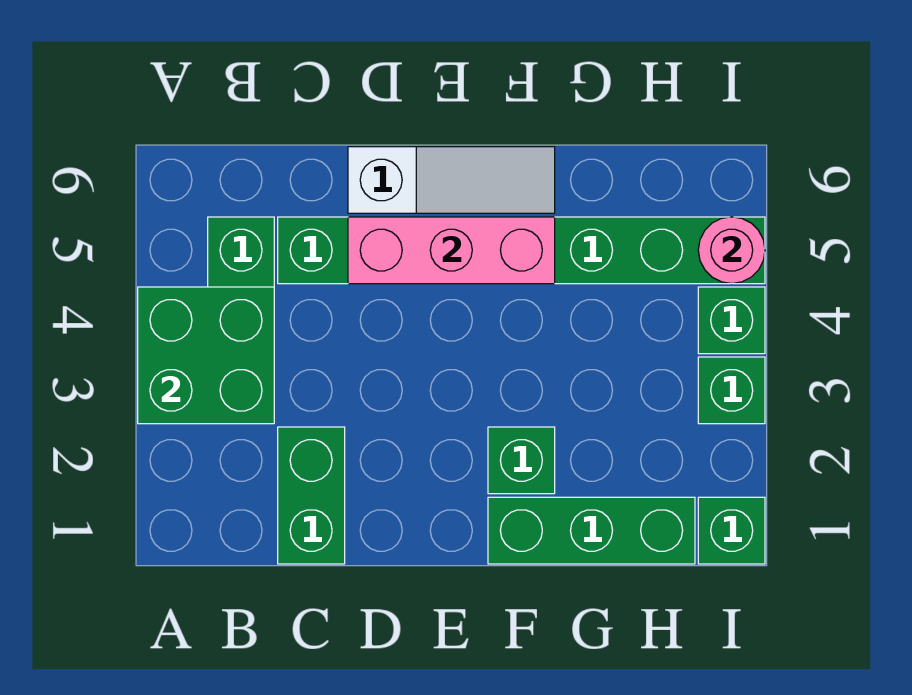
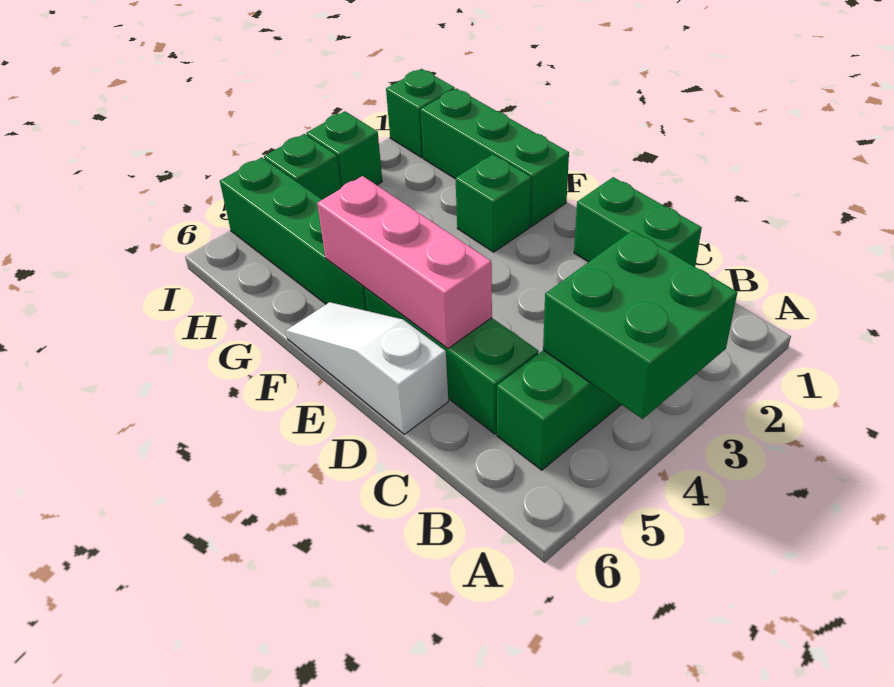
green 1x2 brick [278,427,345,564] -> green 1x2 brick turned to [574,177,702,267]
pink 1x1 round brick [698,217,765,284] -> none

